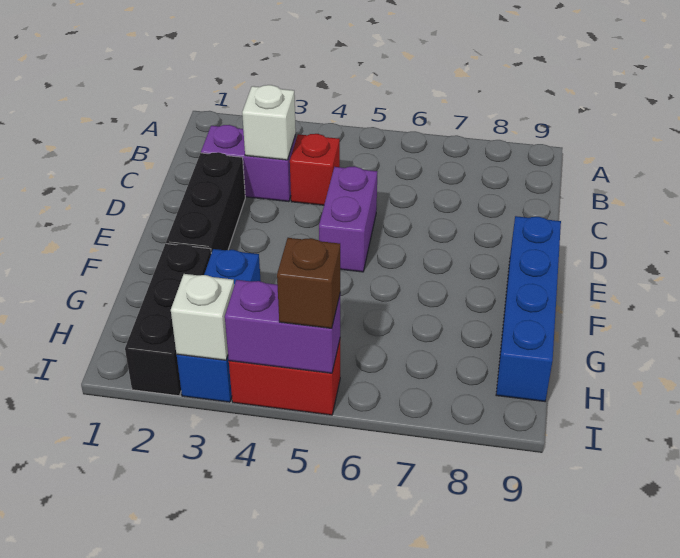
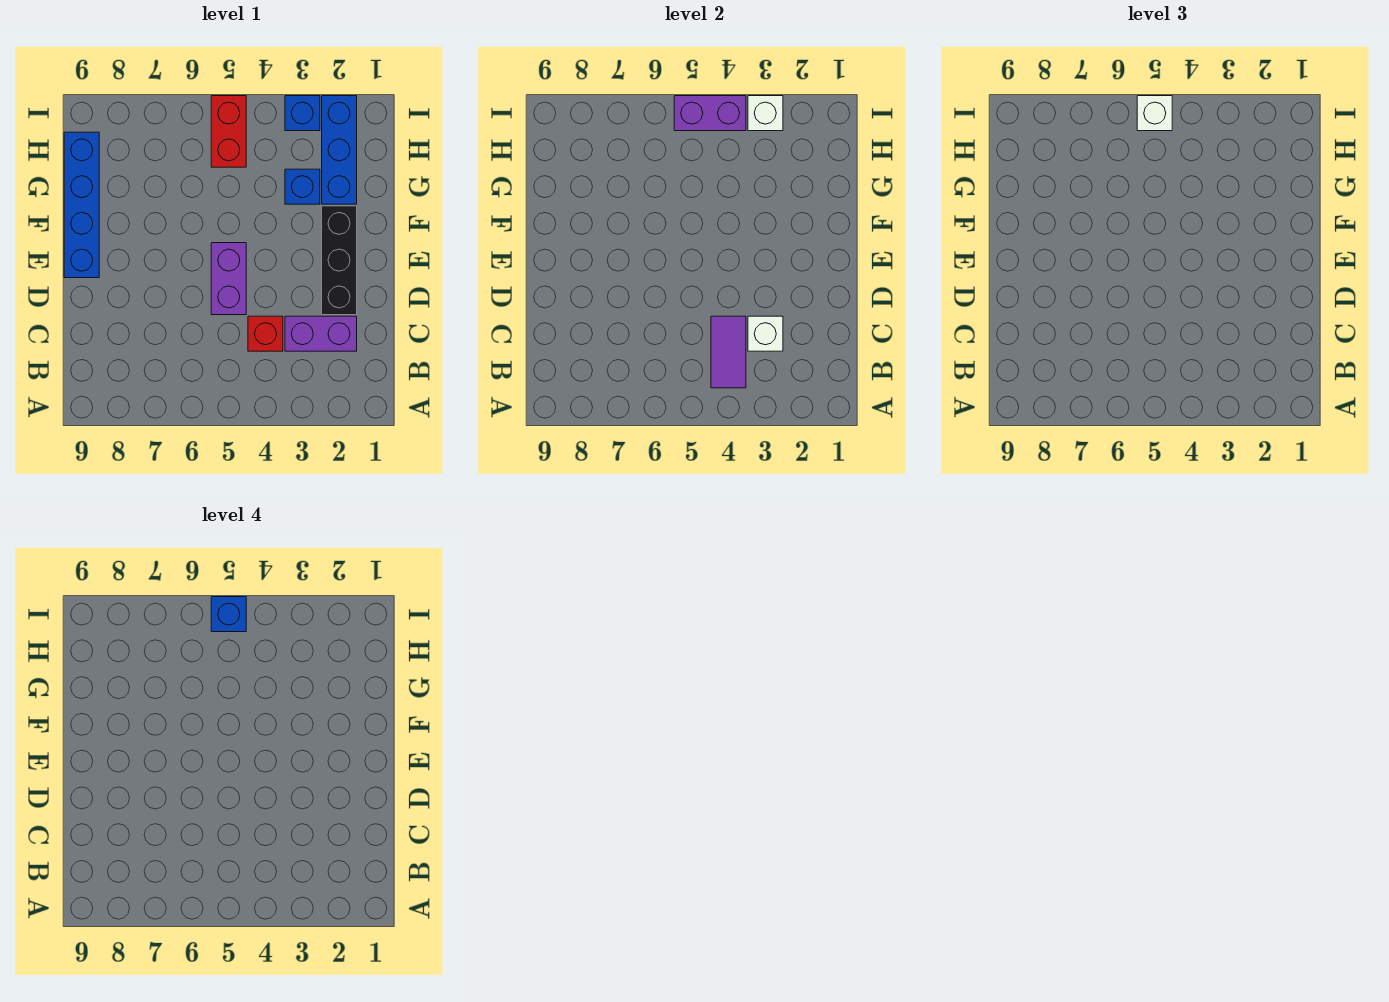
none -> purple 1x2 tile [711,316,746,388]
black 1x3 brick [125,244,211,396] -> blue 1x3 brick [322,96,357,204]
red 1x2 brick [229,340,340,415] -> red 1x2 brick turned to [211,96,246,167]
brown 1x1 brick [277,238,340,328] -> white 1x1 brick [1137,96,1172,131]
none -> blue 1x1 brick [211,597,246,632]

